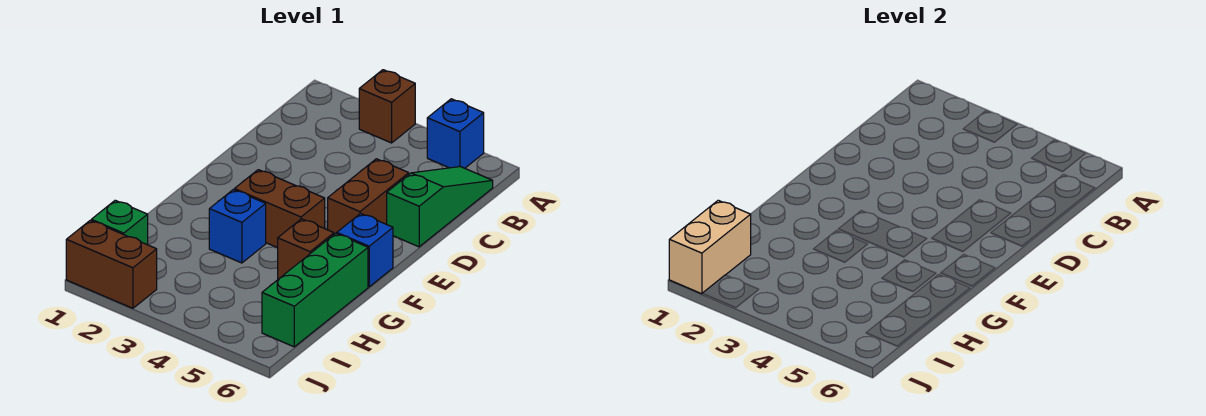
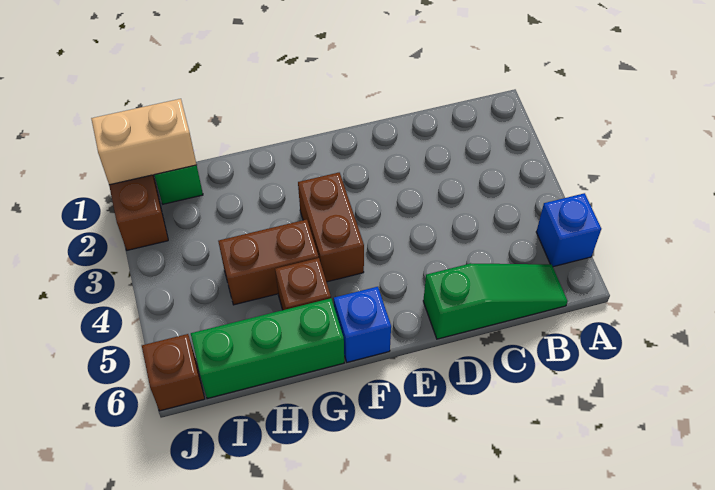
brown 1x1 brick [359,70,415,143] -> brown 1x1 brick moved to [142,334,205,411]
brown 1x2 brick [328,159,409,234] -> brown 1x2 brick moved to [218,220,319,305]
blue 1x1 brick [209,190,266,263] -> none

